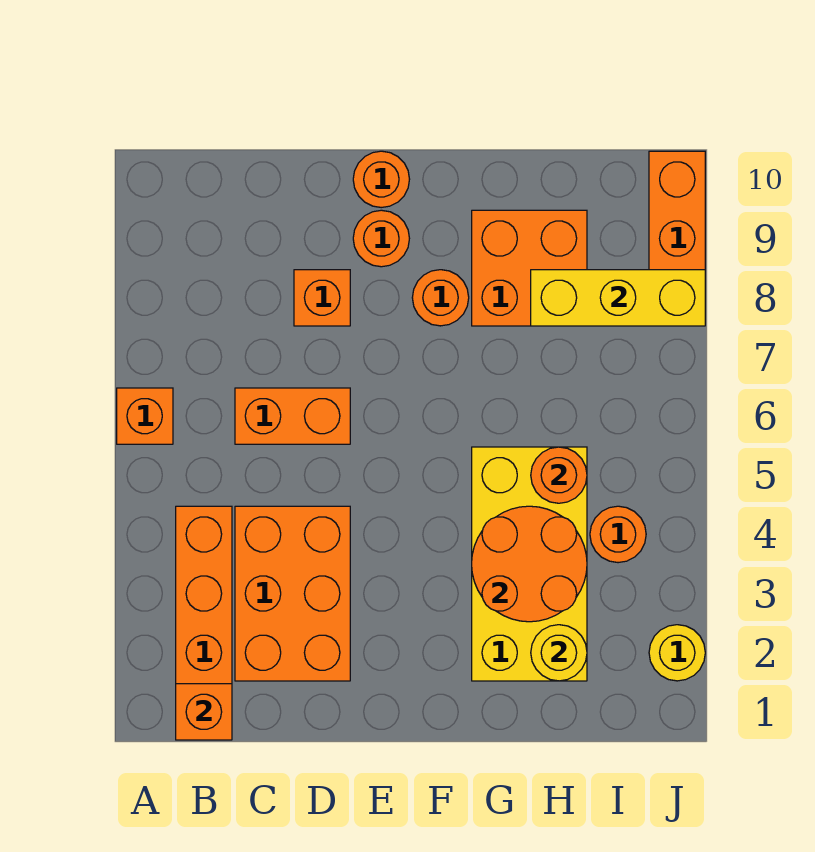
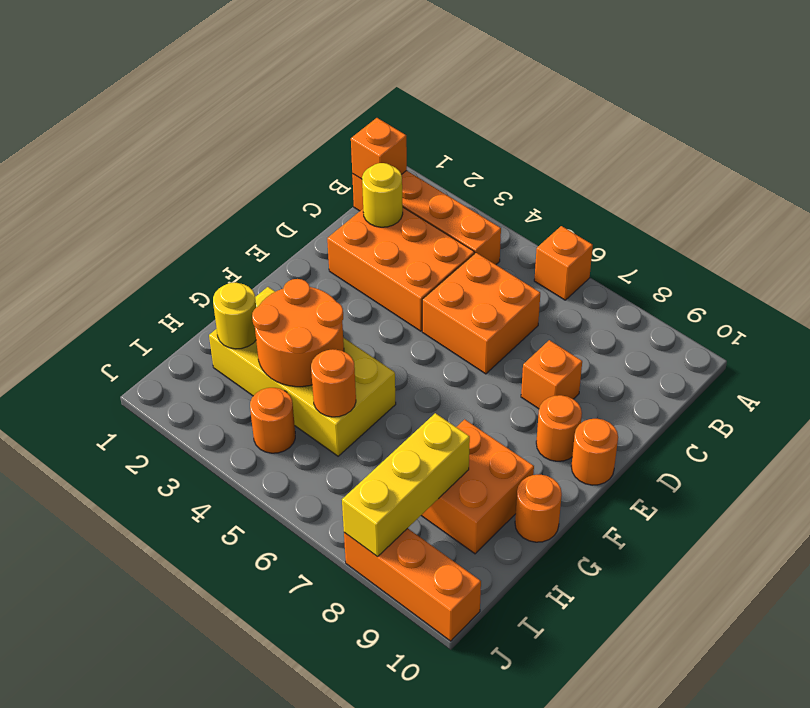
orange 1x2 brick [235,388,350,444] -> orange 2x2 brick [422,253,540,374]
orange 1x1 round brick [412,270,469,326] -> orange 1x1 round brick moved to [515,475,562,542]
yellow 1x1 round brick [649,625,705,681] -> yellow 1x1 round brick moved to [362,163,403,227]

